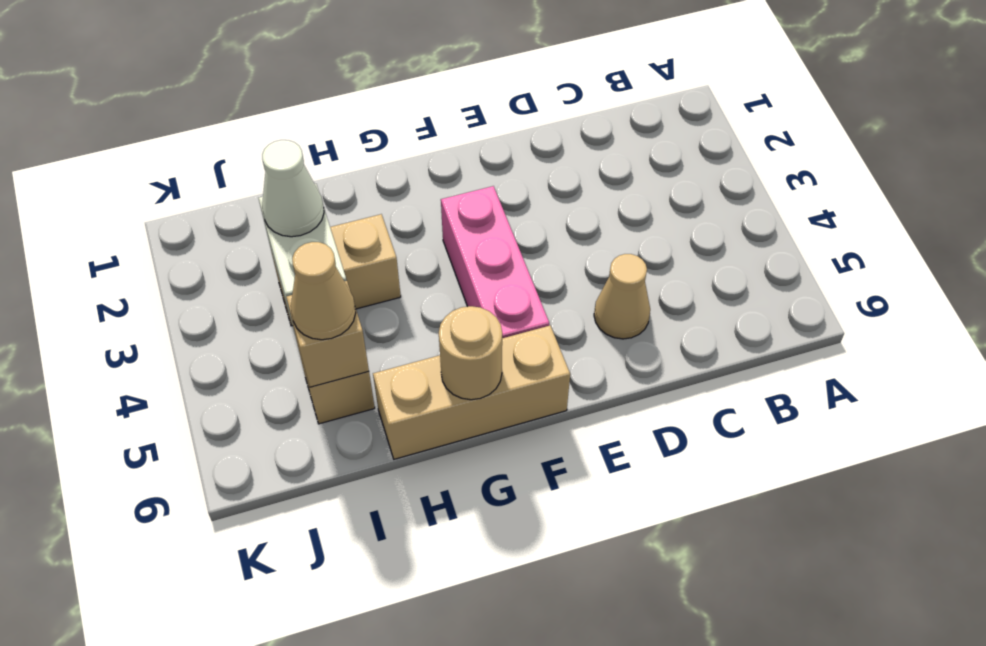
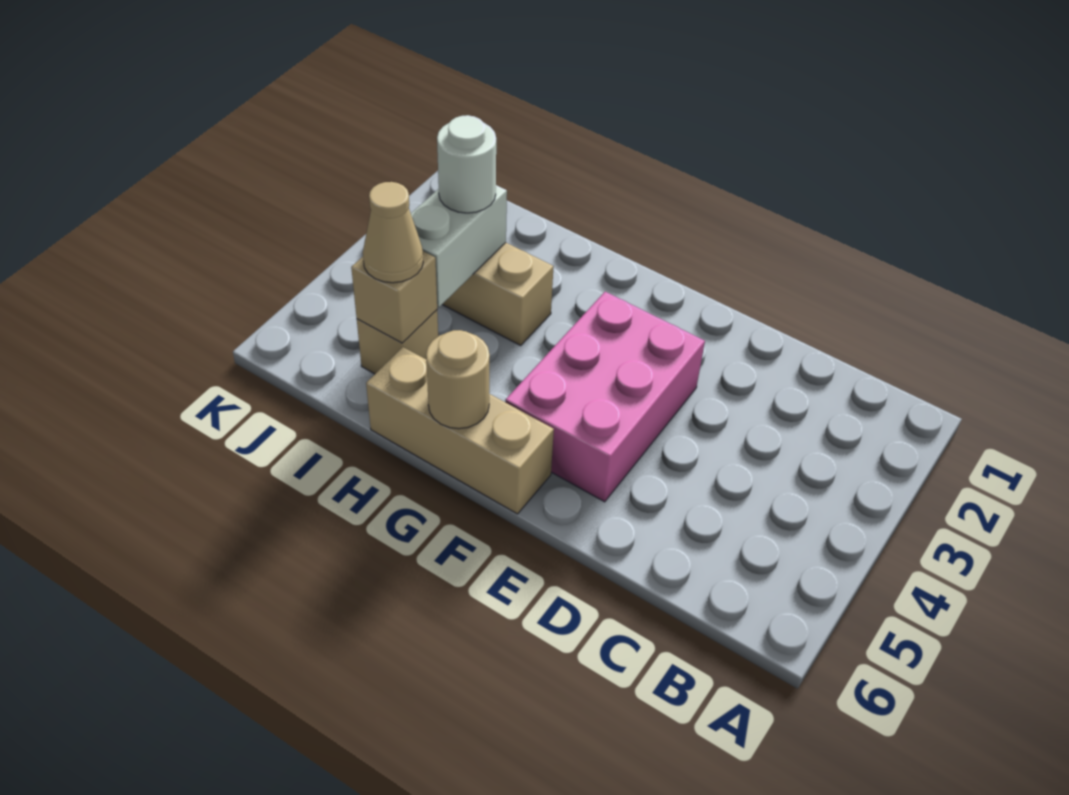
tan 1x1 cone [594,254,650,339] -> none
pink 1x3 brick [441,186,549,338] -> pink 2x3 brick [505,292,705,502]
white 1x1 cone [262,140,324,237] -> white 1x1 round brick [437,115,496,213]

